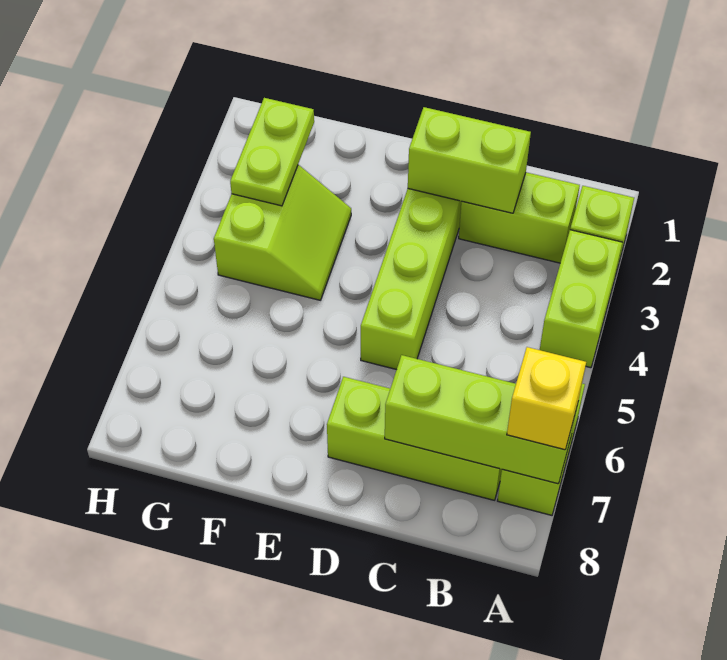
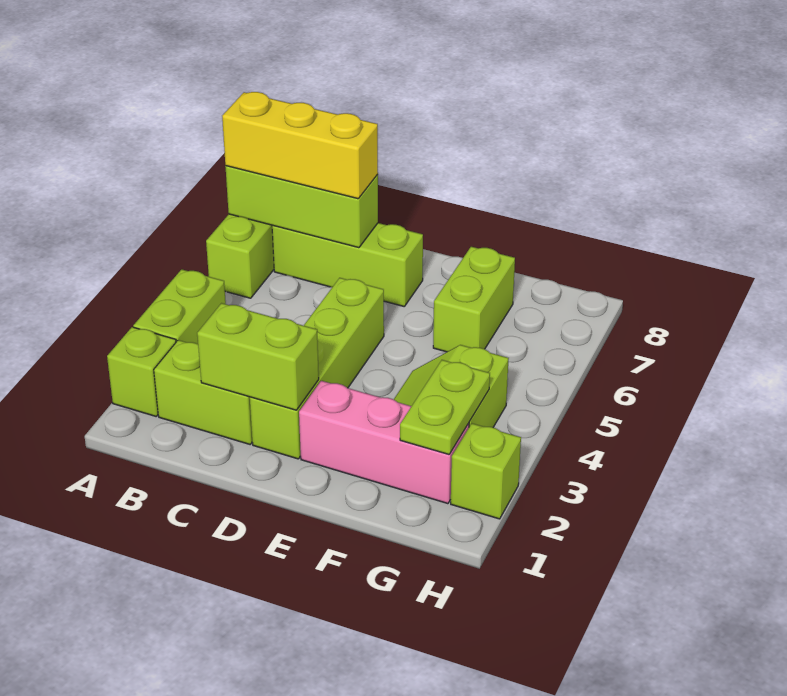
yellow 1x1 brick [507,347,586,450] -> yellow 1x3 brick [222,92,378,199]
none -> pink 1x3 brick [299,381,469,504]
none -> lime 1x2 brick [433,247,515,352]
none -> lime 1x1 brick [451,423,521,519]

